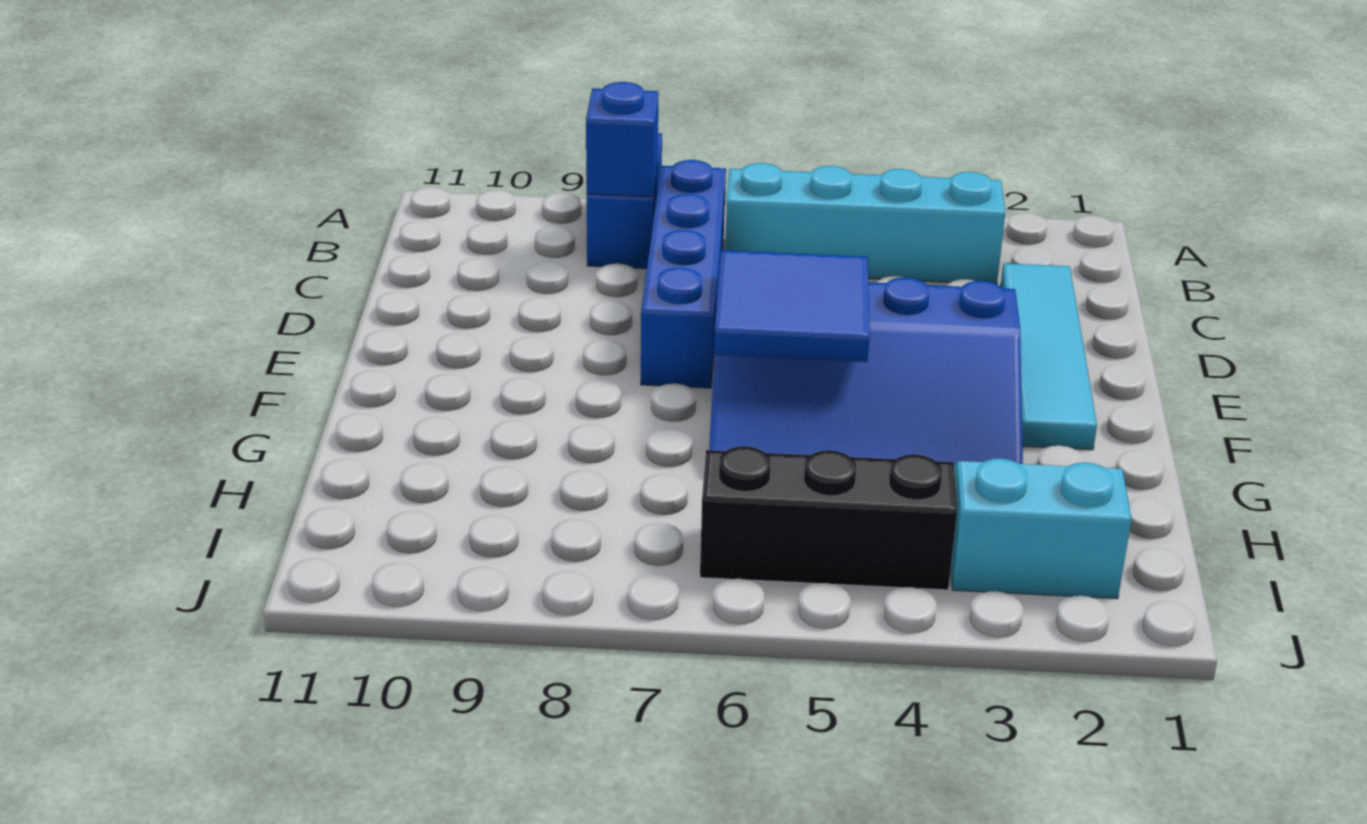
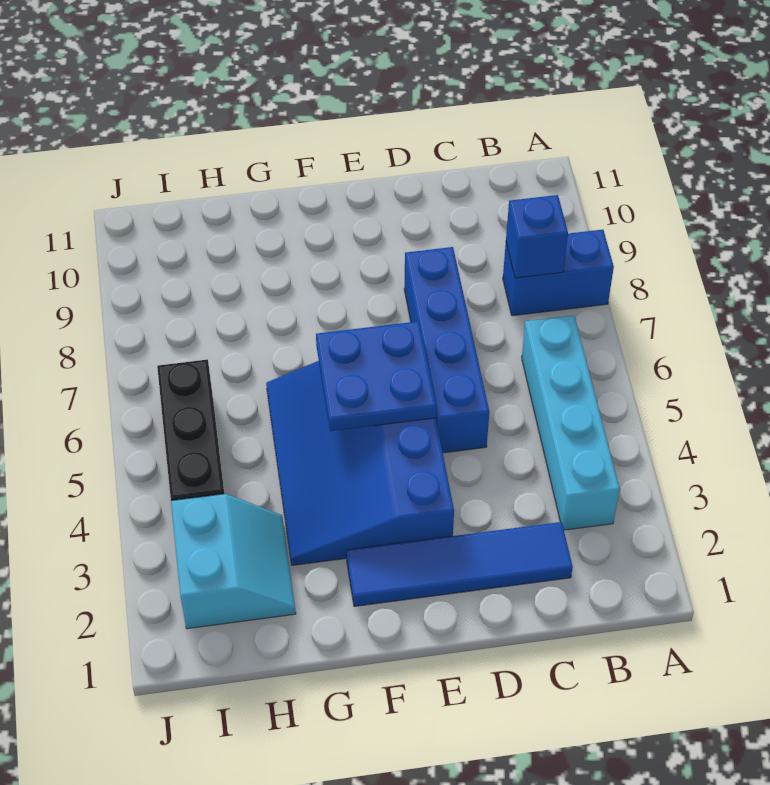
blue 1x4 brick [641,160,726,388] -> blue 1x4 brick turned to [404,247,489,453]
cyan 1x4 tile [1001,263,1097,450] -> blue 1x4 tile [346,522,573,606]
blue 2x2 tile [714,250,870,362] -> blue 2x2 plate [316,321,436,431]

